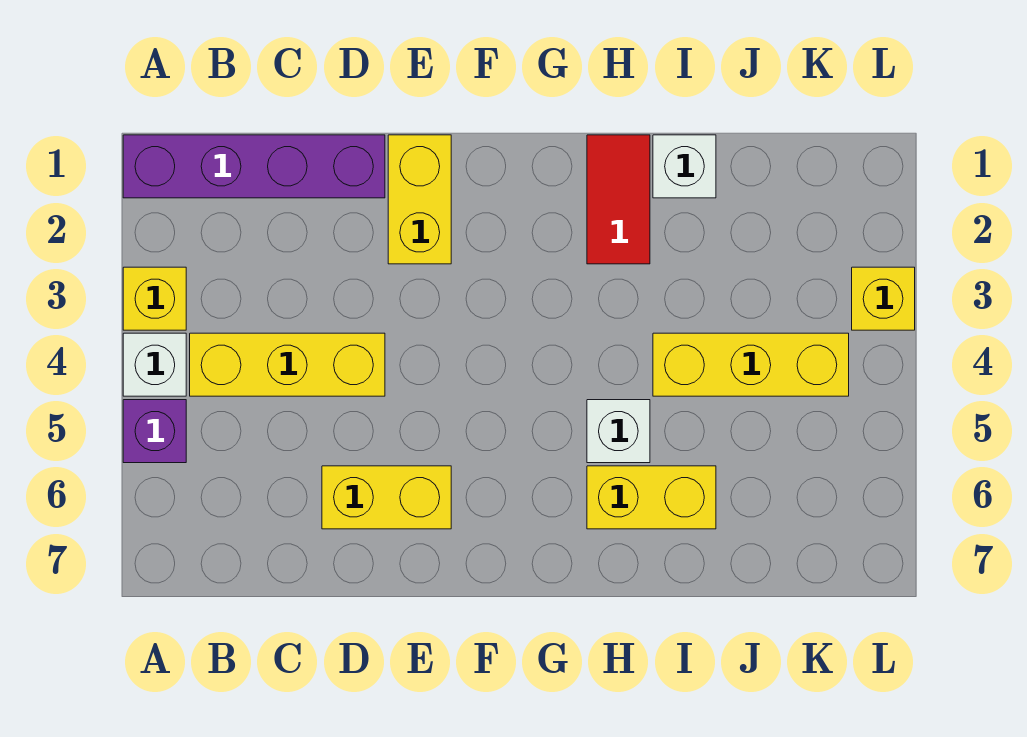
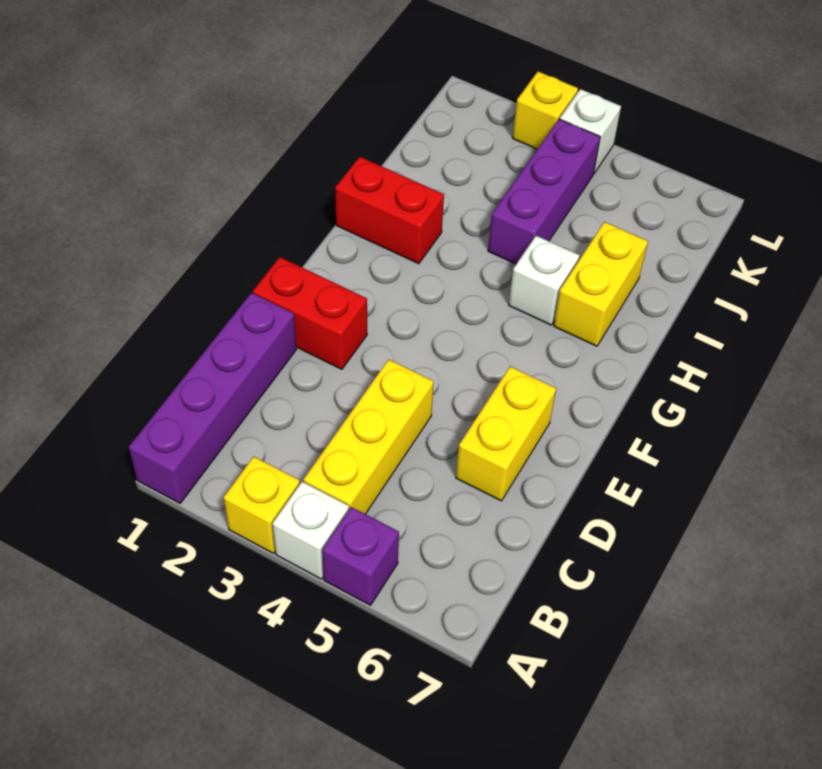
yellow 1x2 brick [388,135,451,264] -> red 1x2 brick [253,257,367,369]
red 1x2 tile [587,135,650,264] -> red 1x2 brick [335,157,444,264]
white 1x1 brick [653,135,716,198] -> white 1x1 brick moved to [560,89,621,173]
yellow 1x3 brick [653,333,849,396] -> purple 1x3 brick [488,119,600,264]

